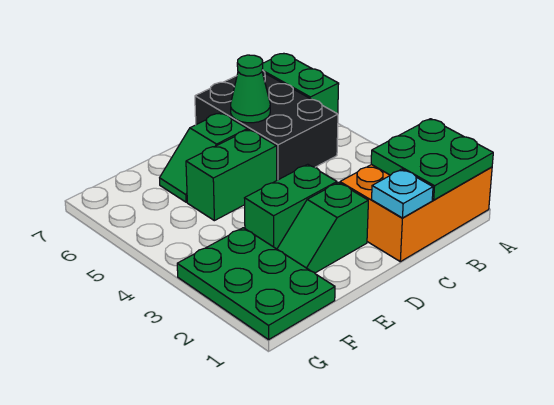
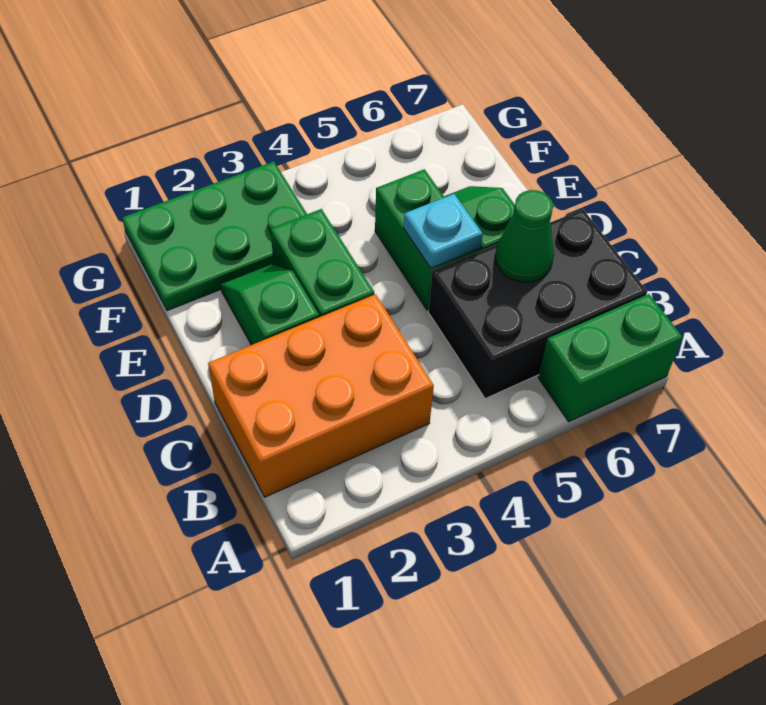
orange 2x3 brick [340,164,492,262] -> orange 2x3 brick turned to [208,294,434,497]
green 2x2 plate [371,119,493,200] -> none
cyan 1x1 plate [372,169,433,218] -> cyan 1x1 plate moved to [404,194,483,268]

